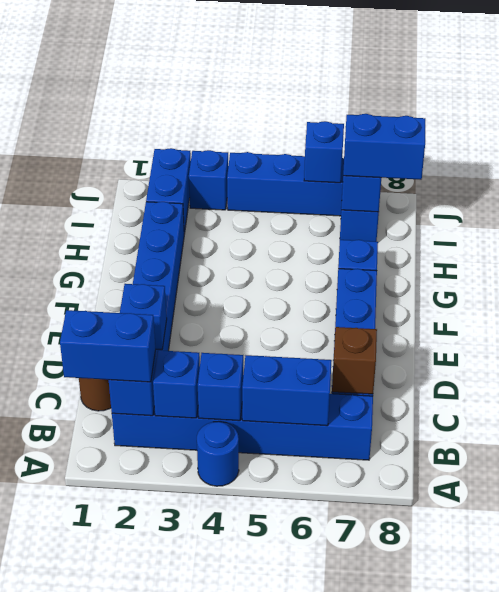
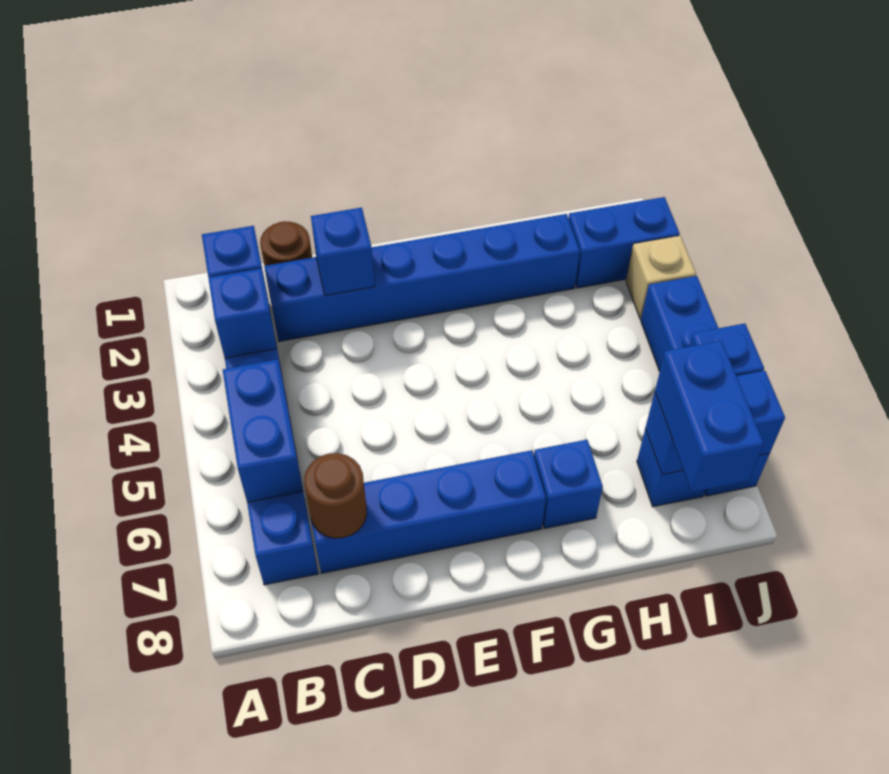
blue 1x1 round brick [197,421,239,486] -> none
blue 1x2 brick [60,310,155,382] -> none
blue 1x1 brick [198,353,243,421] -> none
brown 1x1 brick [332,327,377,394] -> brown 1x1 round brick [304,453,367,538]
blue 1x1 brick [189,150,228,210] -> tan 1x1 brick [626,236,696,319]

